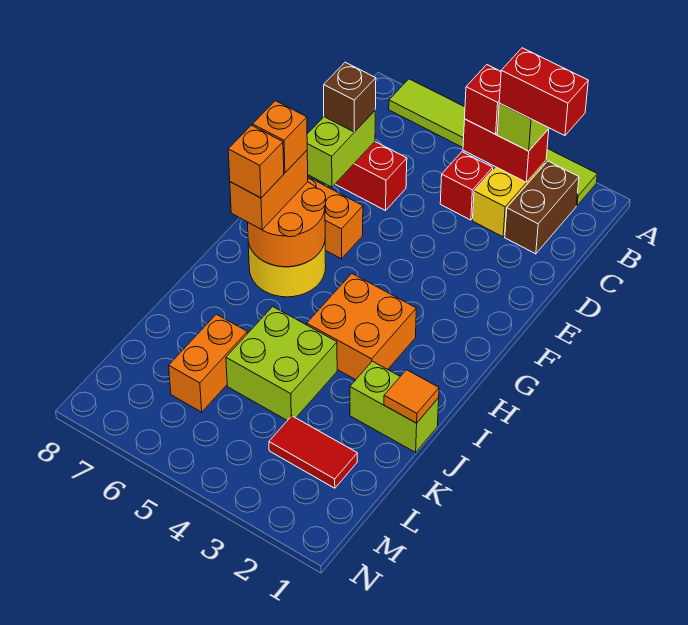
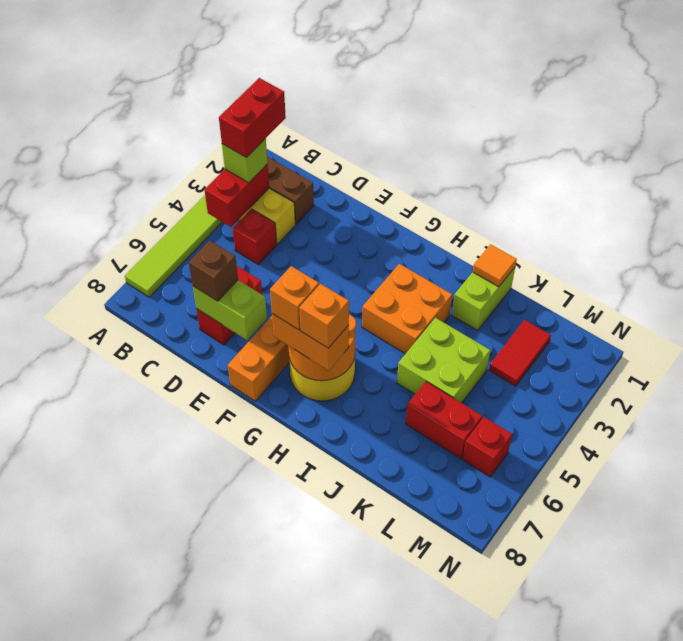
red 1x1 brick [465,65,501,134] -> red 1x1 brick moved to [463,417,512,477]
orange 1x2 brick [169,314,247,412] -> red 1x2 brick [406,381,482,459]

